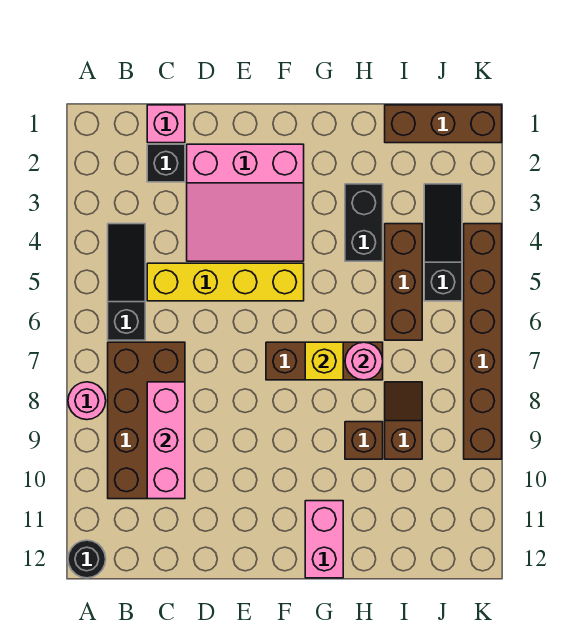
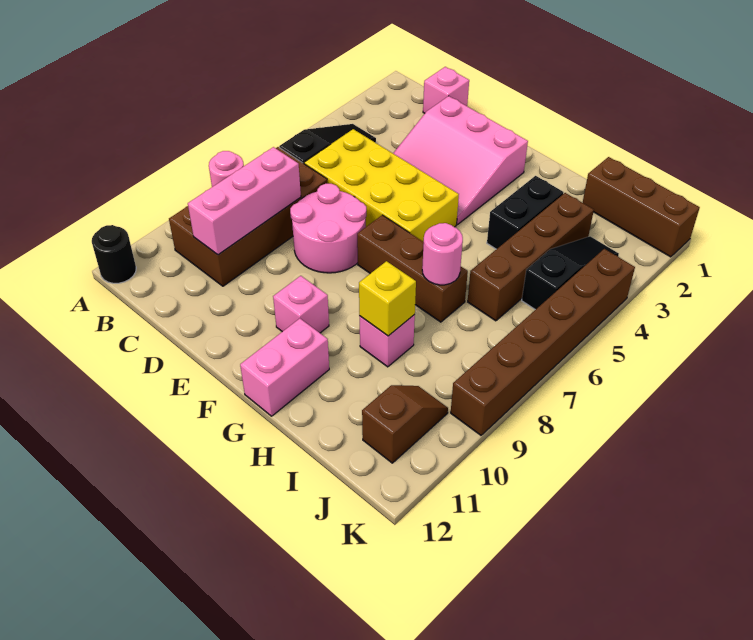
black 1x1 brick [147,144,185,182] -> none
yellow 1x4 brick [147,263,304,301] -> yellow 2x4 brick [304,129,459,242]
none -> pink 2x2 round brick [290,184,366,273]
none -> pink 1x1 brick [273,276,329,333]
yellow 1x1 brick [305,342,343,380] -> yellow 1x1 brick moved to [359,261,416,336]
brown 1x1 brick [345,422,383,459] -> pink 1x1 brick [360,315,415,367]
brown 1x3 brick [385,224,422,340] -> brown 1x4 brick [468,193,594,321]
brown 1x2 slope [385,382,422,459] -> brown 1x2 slope moved to [362,385,448,463]

